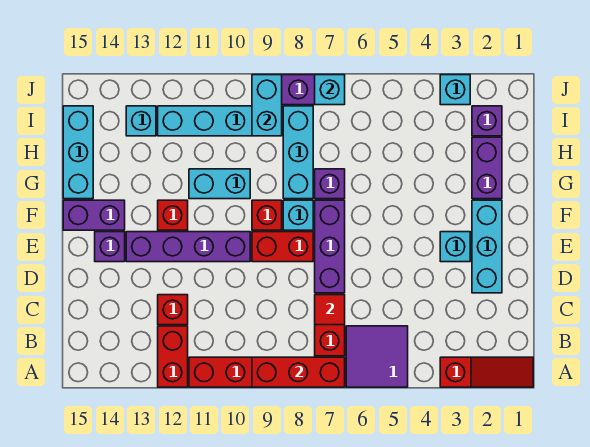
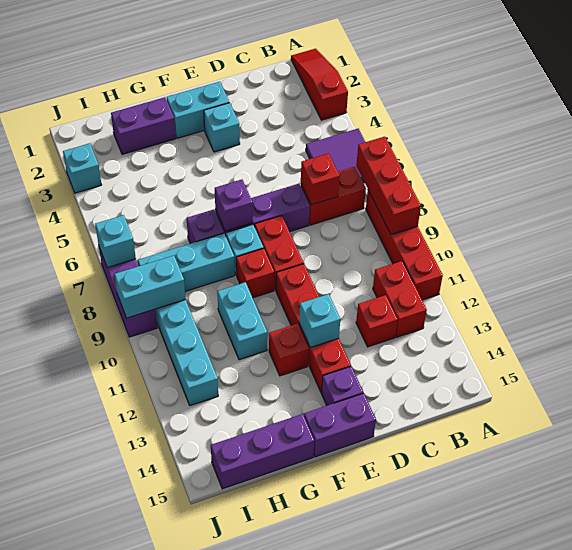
red 1x2 brick [158,326,188,387] -> red 1x2 brick turned to [373,261,427,337]
red 1x1 tile [315,295,345,325] -> red 1x1 brick [301,153,340,205]
cyan 1x3 brick [472,200,502,293] -> cyan 1x2 brick [167,82,229,138]
purple 1x4 brick [126,232,250,262] -> red 1x4 brick [276,264,351,392]
purple 1x2 brick [63,200,125,230] -> purple 1x2 brick turned to [304,393,376,457]
cyan 1x3 brick [63,106,93,199] -> purple 1x3 brick [211,414,314,489]
purple 1x1 brick [472,106,502,136] -> purple 1x1 brick moved to [215,180,253,231]
cyan 1x1 brick [126,106,156,136] -> cyan 1x1 brick moved to [299,294,340,347]

